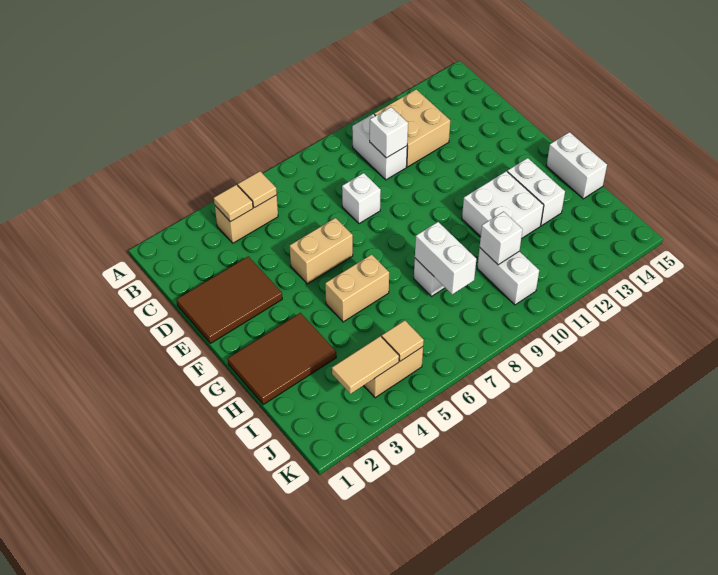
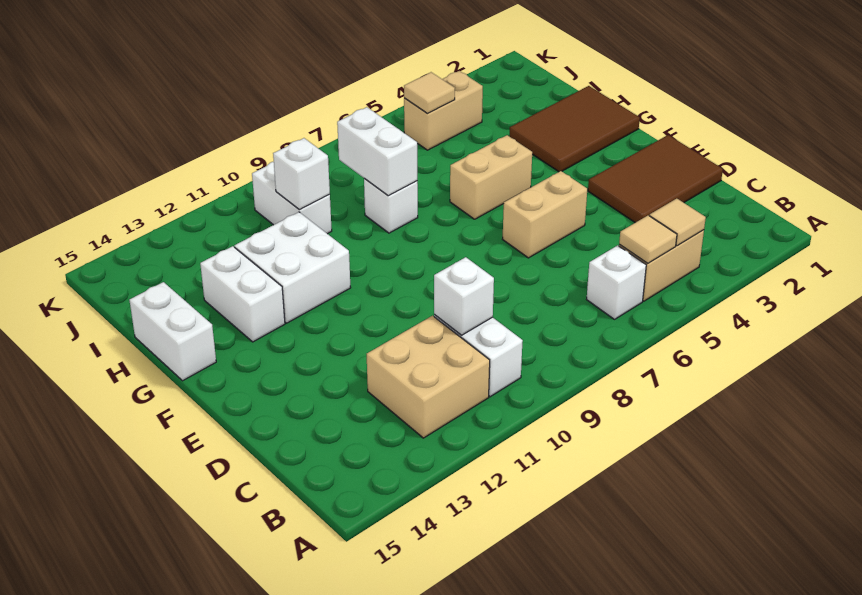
white 1x1 brick [342,173,381,224] -> white 1x1 brick moved to [587,245,646,319]
tan 1x2 tile [332,336,399,394] -> none

